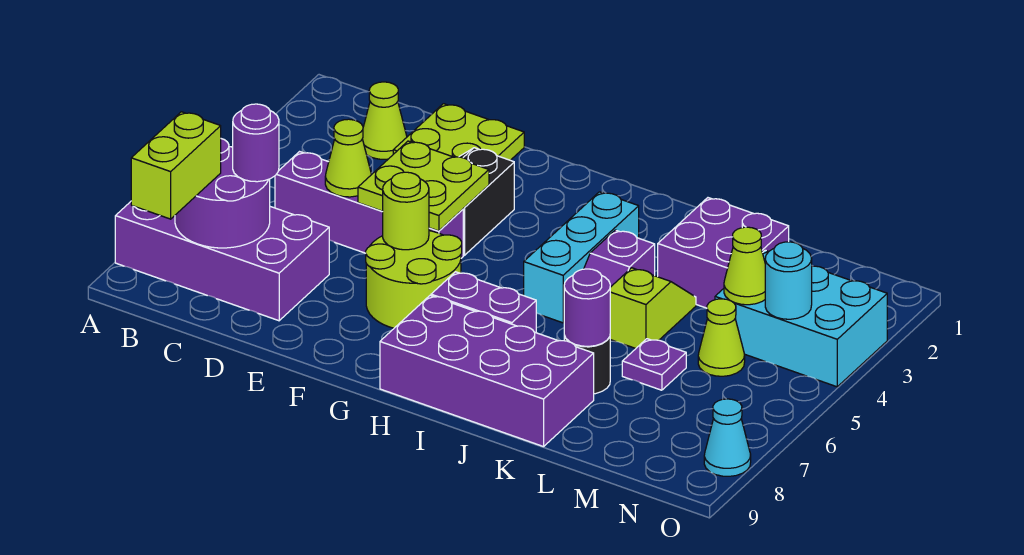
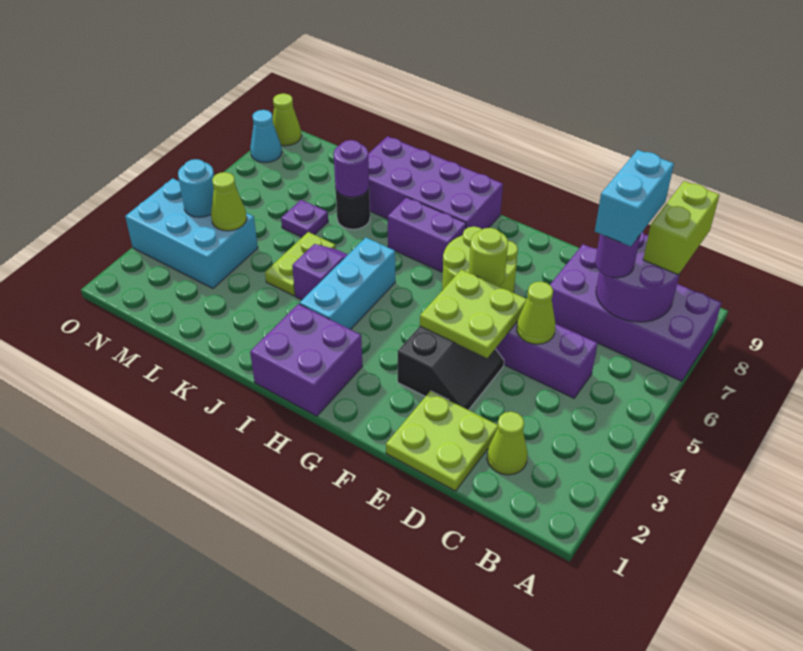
none -> cyan 1x2 brick [595,150,674,247]
purple 2x2 brick [658,198,789,308] -> purple 2x2 brick moved to [250,304,362,416]
lime 1x2 slope [610,268,696,348] -> lime 1x2 plate [265,232,336,296]
lime 1x1 cone [698,299,745,376] -> lime 1x1 cone moved to [273,94,301,146]

